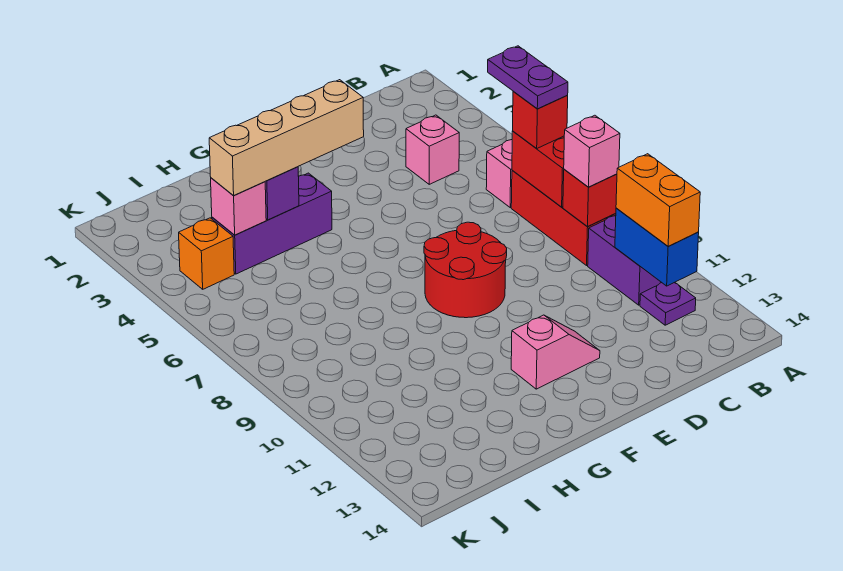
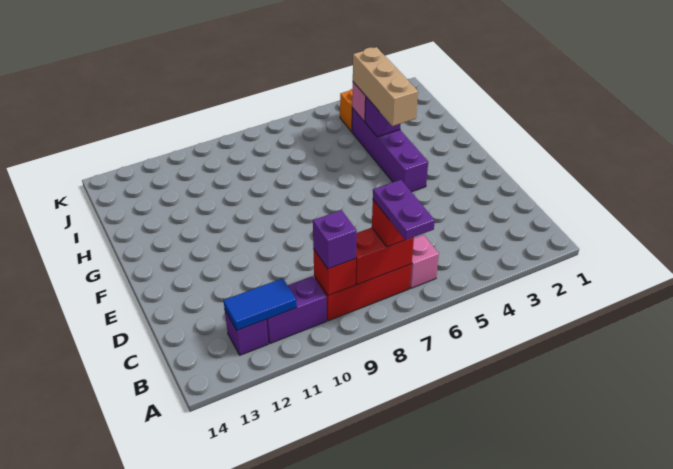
purple 1x2 plate [488,46,568,109] -> purple 1x2 plate turned to [373,180,435,240]
pink 1x1 brick [564,115,620,187] -> purple 1x1 brick [313,210,357,269]
blue 1x2 brick [615,208,699,286] -> blue 1x2 tile [223,278,297,330]
orange 1x2 brick [616,154,700,246] -> none
purple 1x1 plate [640,283,696,325] -> purple 1x1 brick [225,311,268,355]
pink 1x1 brick [406,115,459,184] -> none
red 2x2 round brick [424,222,507,318] -> none
pink 1x2 slope [511,315,600,389] -> none
tan 1x4 brick [209,80,364,196] -> tan 1x3 brick [353,47,418,126]
purple 1x3 brick [212,173,332,274] -> purple 1x4 brick [352,108,428,192]

